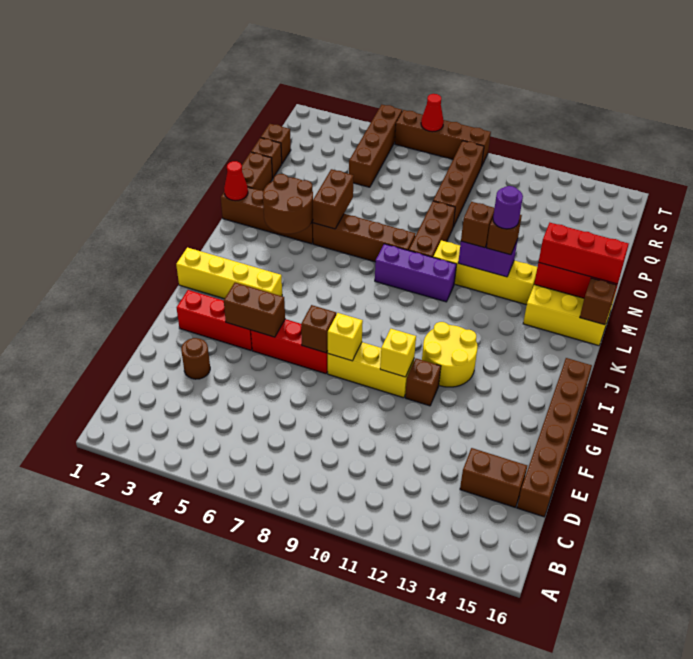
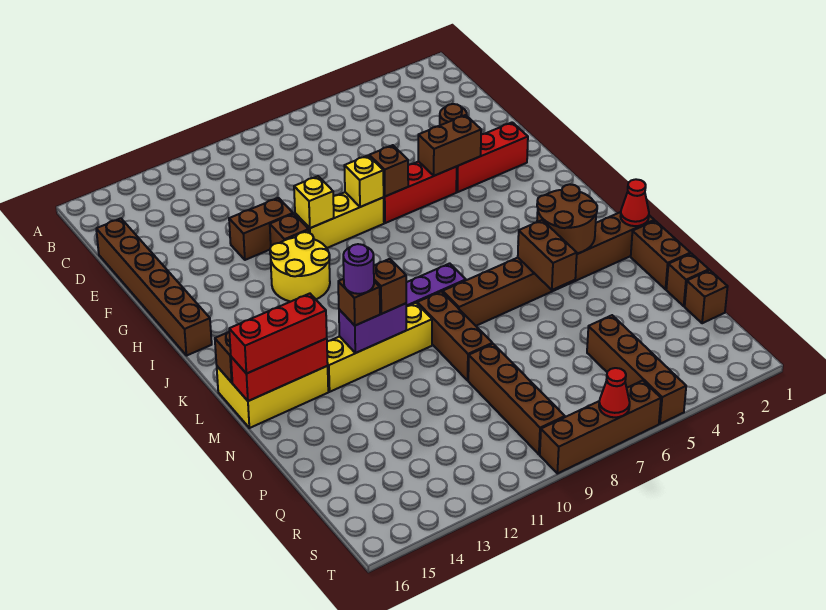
brown 1x2 brick [460,448,527,507] -> brown 1x2 brick moved to [229,198,293,260]
yellow 1x4 brick [176,247,282,299] -> none

